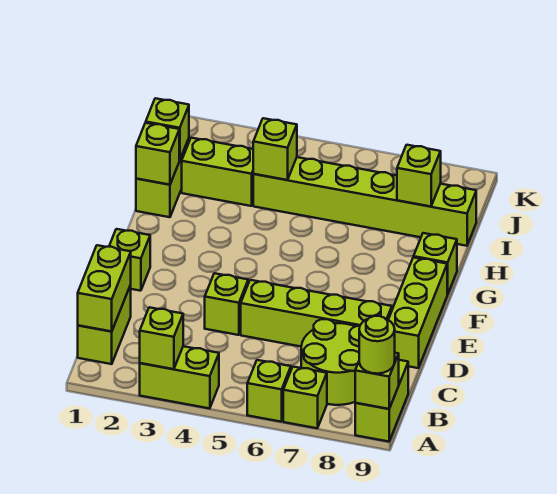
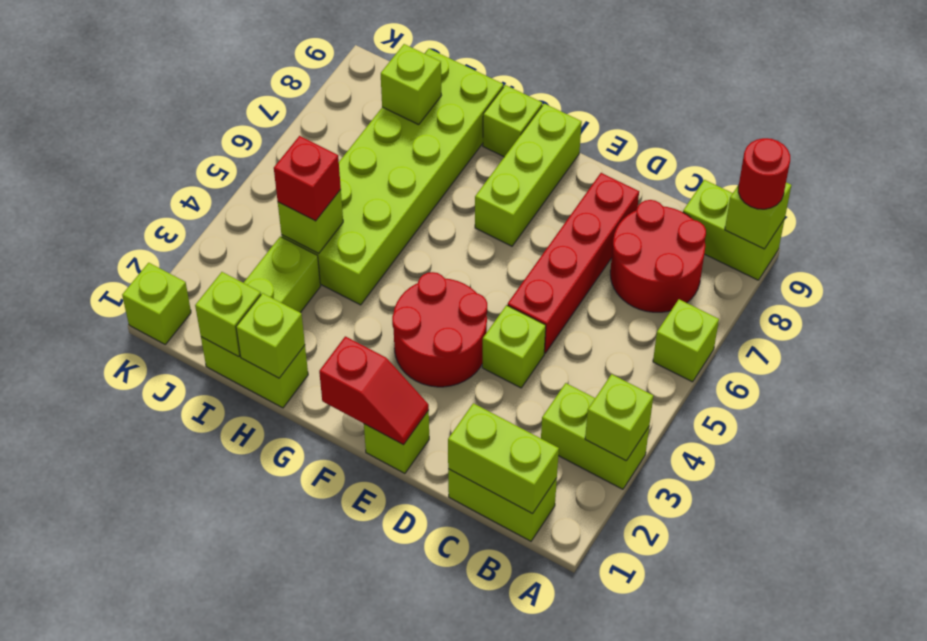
lime 1x2 brick [140,346,219,409] -> lime 1x2 brick turned to [541,383,649,489]
lime 1x1 brick [283,367,327,428] -> lime 1x1 brick moved to [122,263,191,344]
lime 1x1 round brick [359,316,395,374] -> red 1x1 round brick [738,138,790,209]
lime 2x2 round brick [301,319,360,405] -> red 2x2 round brick [610,200,706,312]
lime 1x4 brick [241,280,392,347] -> red 1x4 brick [508,173,639,353]
lime 1x3 brick [388,257,448,368] -> lime 1x3 brick turned to [475,104,582,246]
none -> red 1x2 slope [319,336,429,445]
none -> red 2x2 round brick [392,272,487,387]
lime 1x6 brick [253,157,476,246] -> lime 2x6 brick [281,49,503,305]
none -> red 1x1 brick [274,136,341,221]

